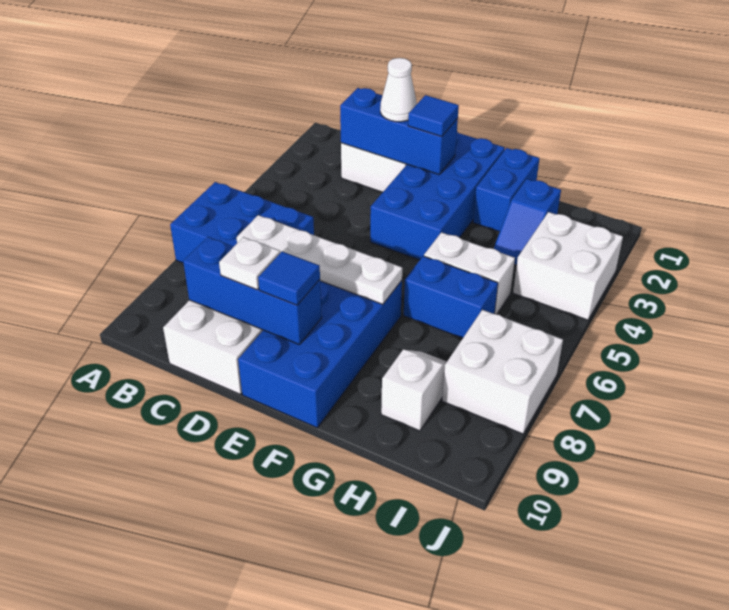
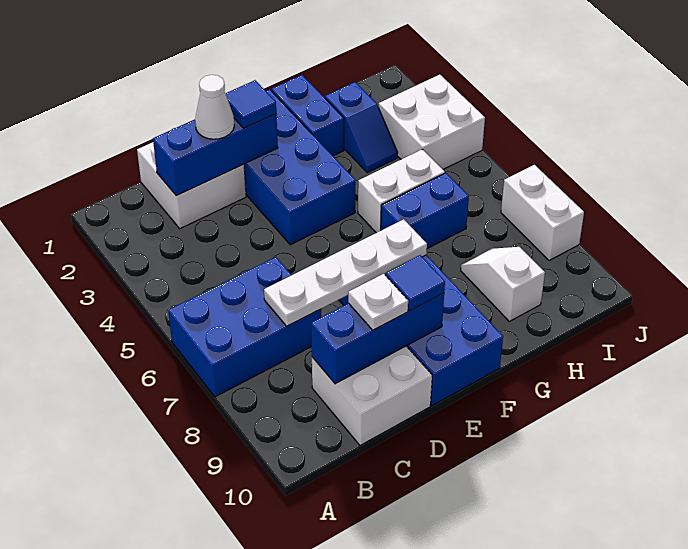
white 2x2 brick [442,310,563,434] -> white 1x2 brick [501,165,584,261]

